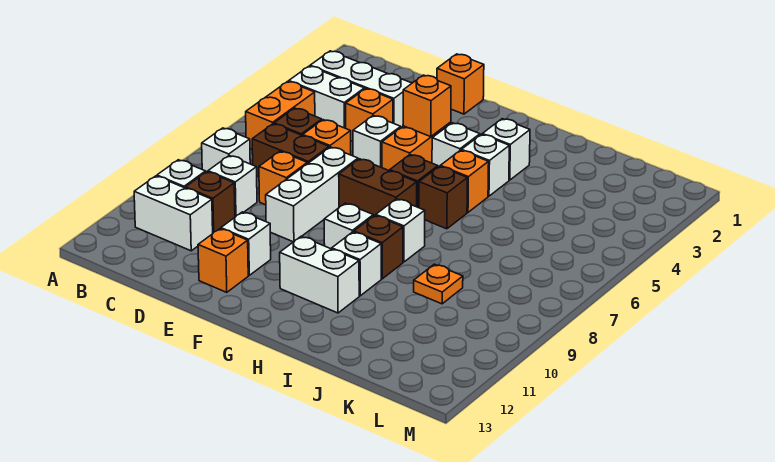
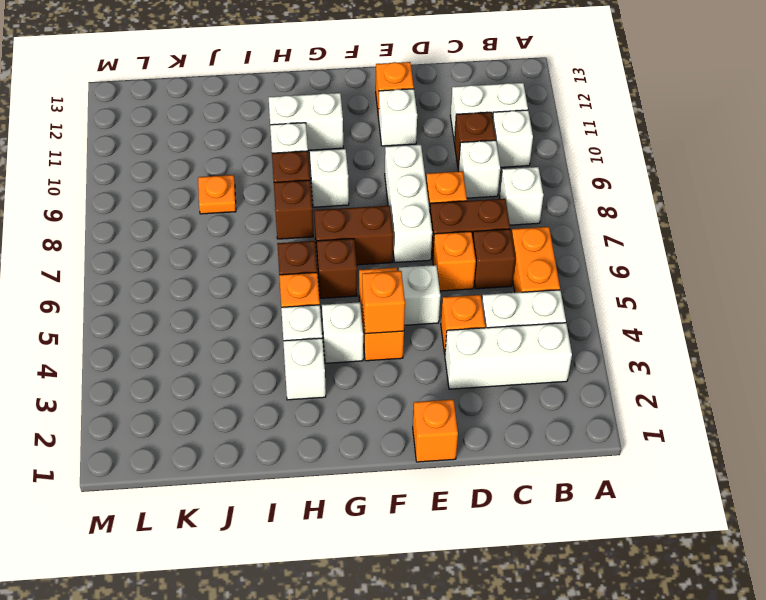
white 1x1 brick [376,199,425,262] -> brown 1x1 brick [274,180,313,239]

